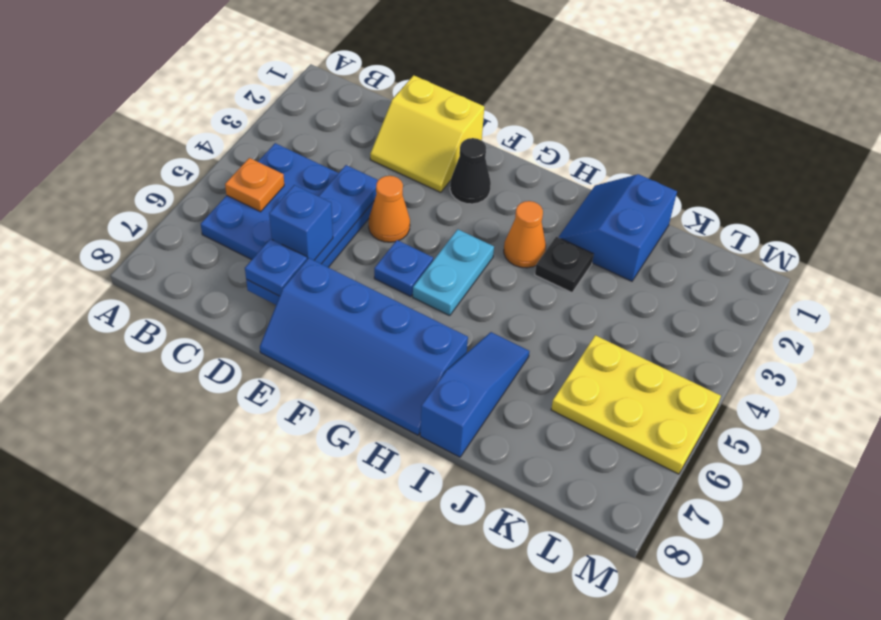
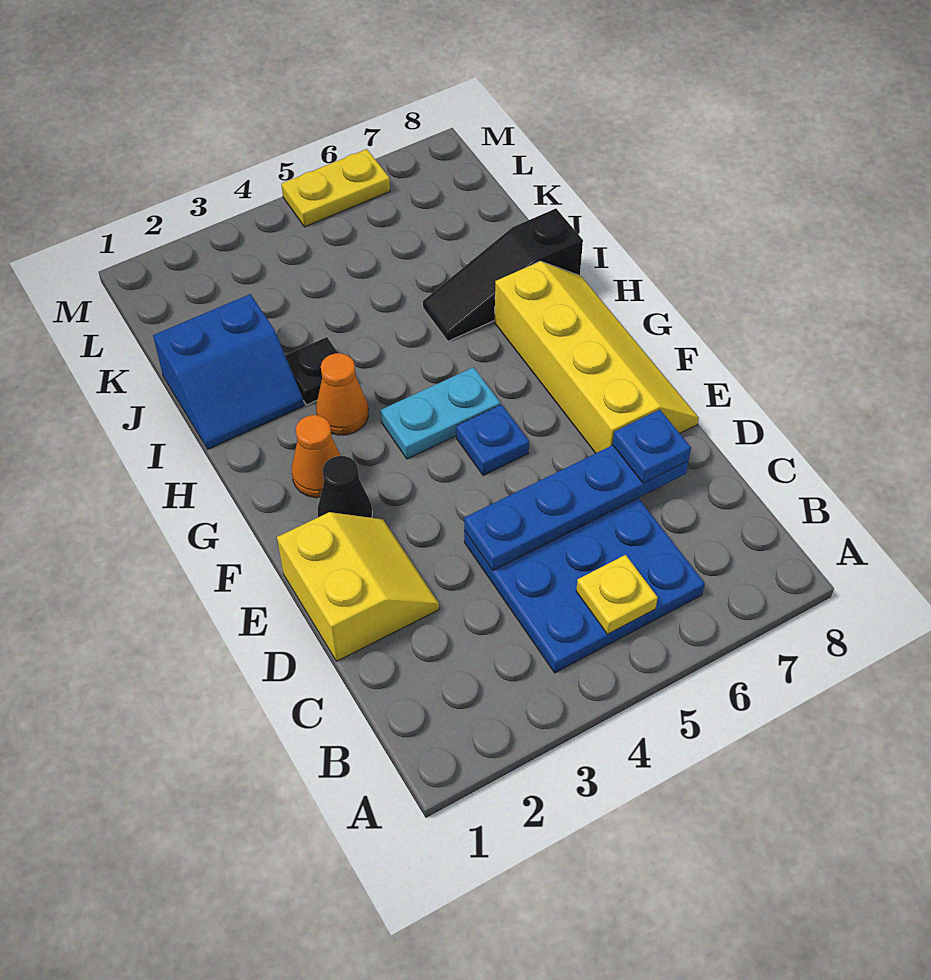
orange 1x1 plate [225,158,284,212] -> yellow 1x1 plate [576,555,658,634]
blue 1x1 brick [269,185,333,260] -> none
orange 1x1 cone [369,176,410,242] -> orange 1x1 cone moved to [292,415,341,498]
blue 2x4 slope [260,258,468,435] -> yellow 2x4 slope [494,261,699,453]
blue 1x3 slope [420,332,529,457] -> black 1x3 slope [423,209,583,341]
yellow 2x3 plate [551,335,721,474] -> yellow 1x2 plate [281,149,390,227]

